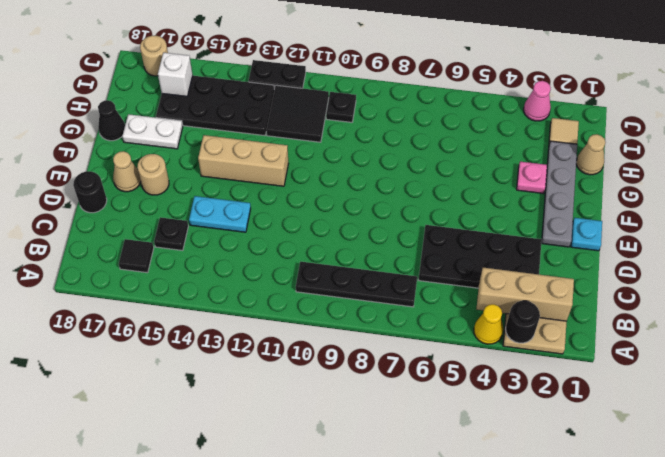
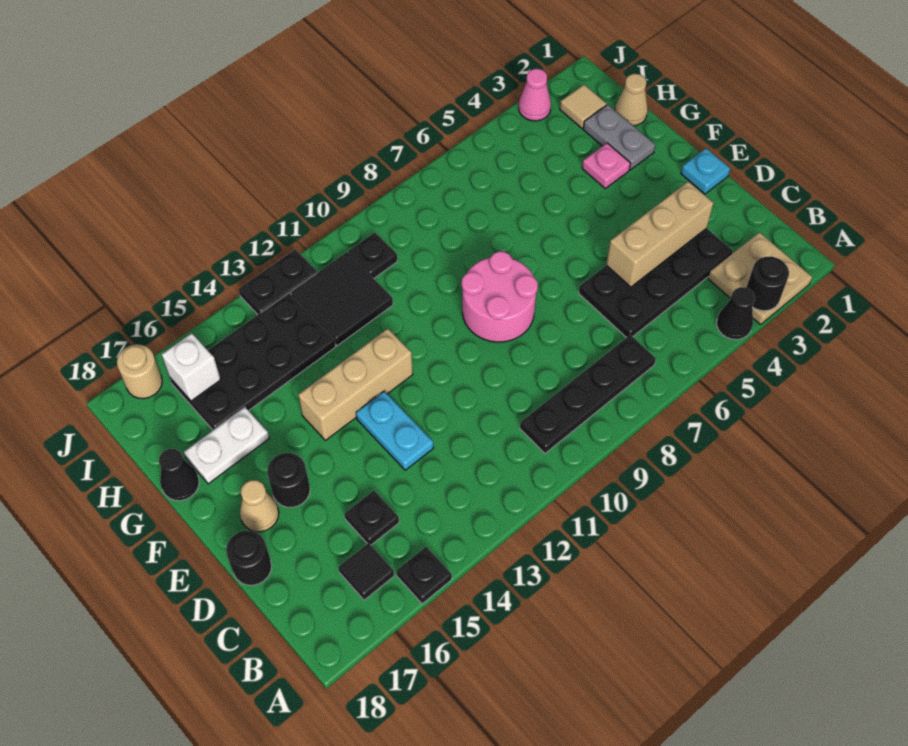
yellow 1x1 cone [474,304,503,344] -> black 1x1 cone [717,287,755,340]
none -> black 1x1 plate [396,547,452,604]
tan 1x3 brick [477,268,574,321] -> tan 1x3 brick moved to [606,181,713,287]
cyan 1x2 plate [189,196,251,232] -> cyan 1x2 plate turned to [356,391,433,470]
grey 1x4 plate [542,141,577,247] -> grey 1x2 plate [583,105,655,170]
none -> pink 2x2 round brick [462,251,538,342]
tan 1x1 round brick [137,154,169,195] -> black 1x1 round brick [267,453,310,508]

